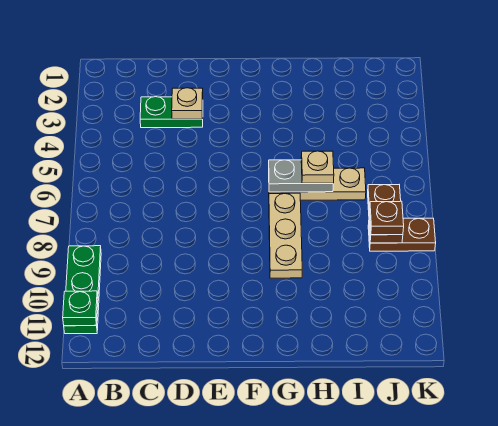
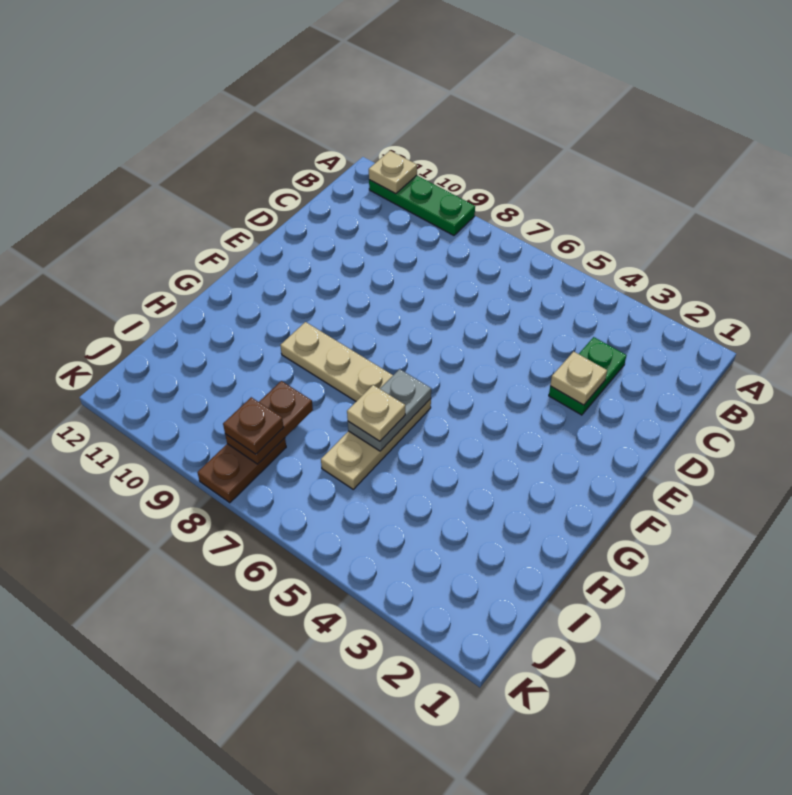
green 1x1 plate [63,291,98,326] -> tan 1x1 plate [369,151,417,194]
brown 1x2 plate [368,185,403,243] -> brown 1x2 plate turned to [225,381,313,464]

